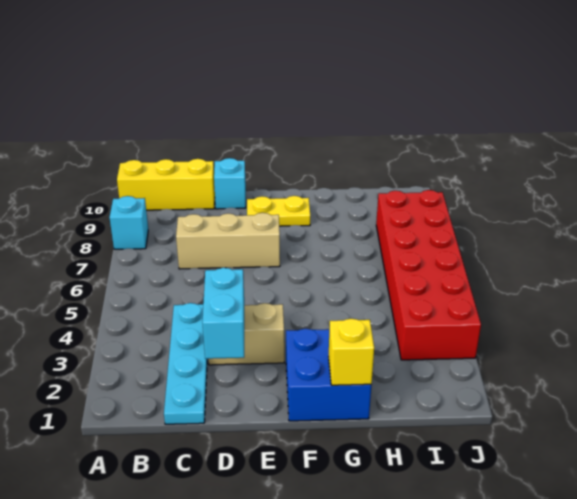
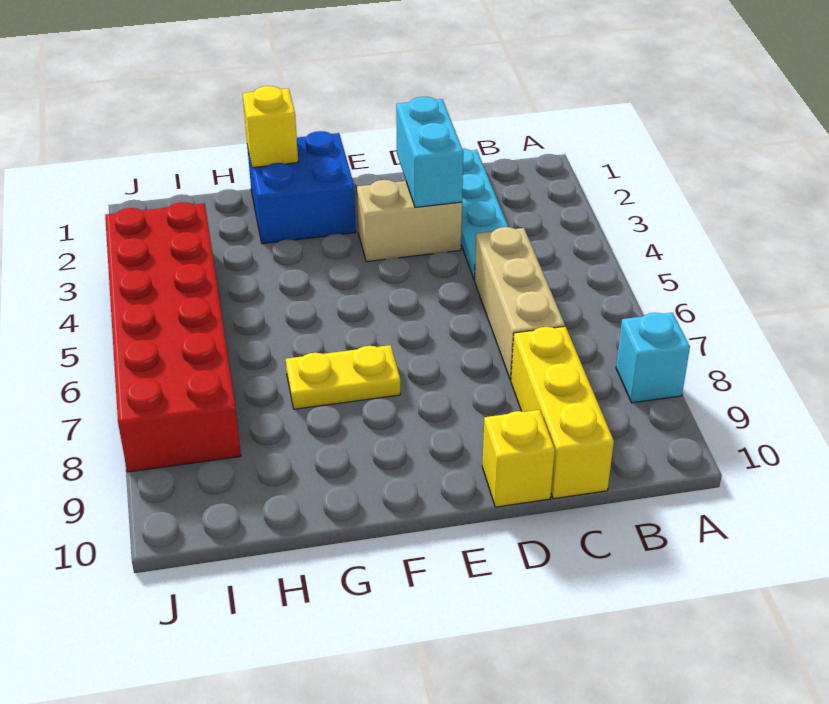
yellow 1x3 brick [117,159,215,210] -> yellow 1x3 brick turned to [511,326,614,499]
tan 1x3 brick [176,213,280,269] -> tan 1x3 brick turned to [475,227,565,380]
cyan 1x1 brick [214,158,246,209] -> yellow 1x1 brick [482,410,555,507]
yellow 1x2 plate [247,196,310,226] -> yellow 1x2 plate moved to [286,345,400,409]

